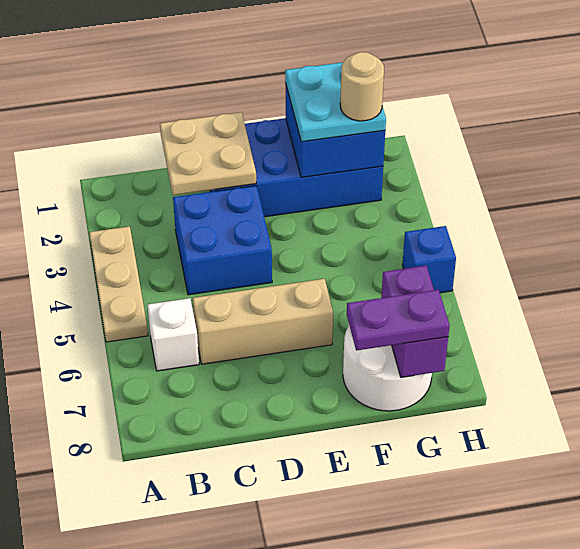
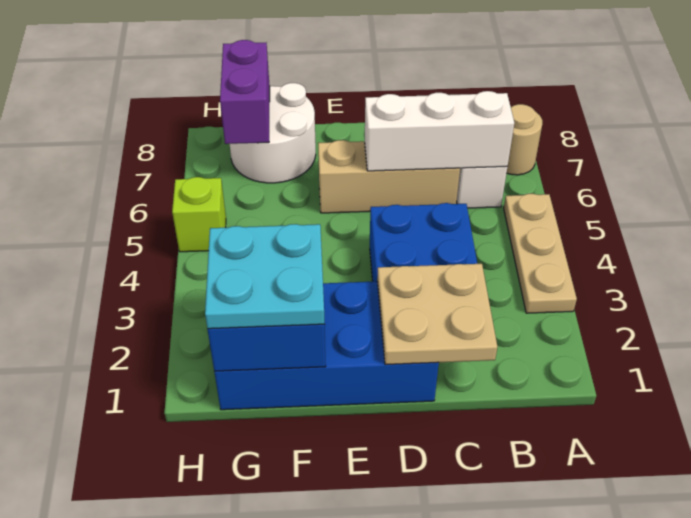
none -> white 1x3 brick [365,91,514,171]
purple 1x2 plate [347,290,450,350] -> none
tan 1x1 round brick [340,52,384,121] -> tan 1x1 round brick moved to [507,104,542,175]
blue 1x1 brick [403,226,456,293] -> lime 1x1 brick [172,177,226,252]

